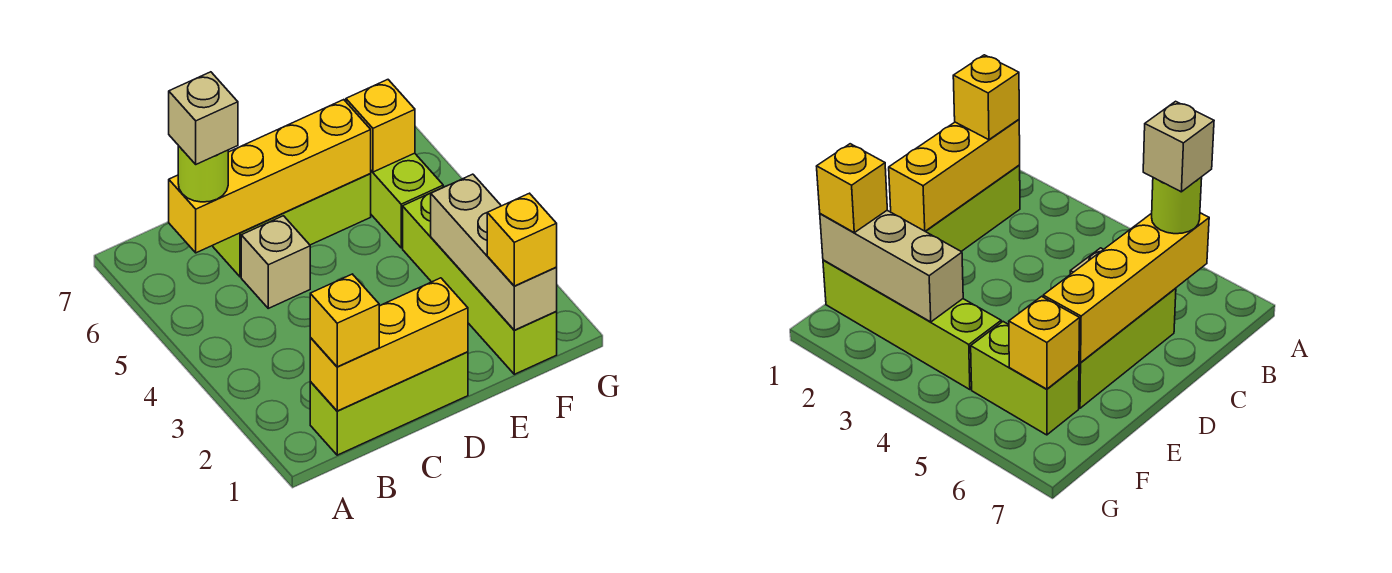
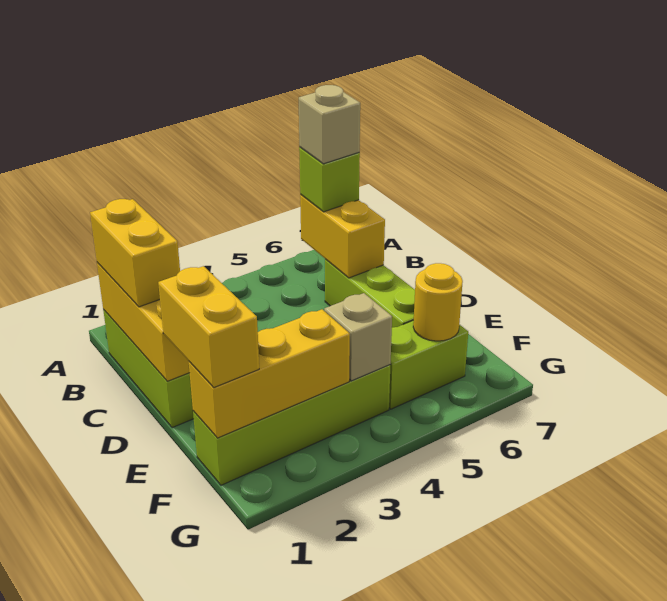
yellow 1x1 brick [310,274,379,367] -> yellow 1x2 brick [90,199,180,307]
yellow 1x4 brick [169,100,371,253] -> yellow 1x2 brick [300,194,385,278]
lime 1x1 round brick [178,146,228,202] -> lime 1x1 brick [299,147,360,212]
tan 1x1 brick [241,216,310,308] -> tan 1x1 brick moved to [324,293,392,381]
tan 1x3 brick [431,174,557,330] -> yellow 1x3 brick [189,309,350,438]
yellow 1x1 brick [487,193,557,286] -> yellow 1x2 brick [158,266,259,388]
yellow 1x1 brick [346,80,415,172] -> yellow 1x1 round brick [413,263,463,341]

